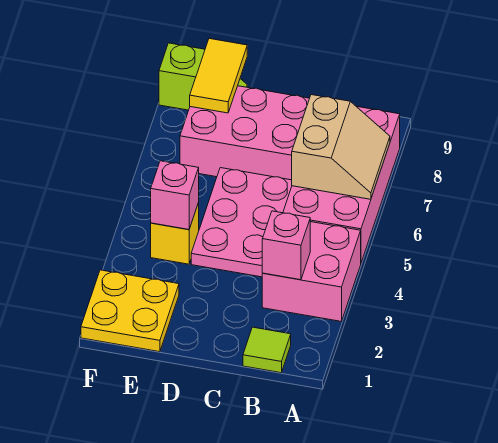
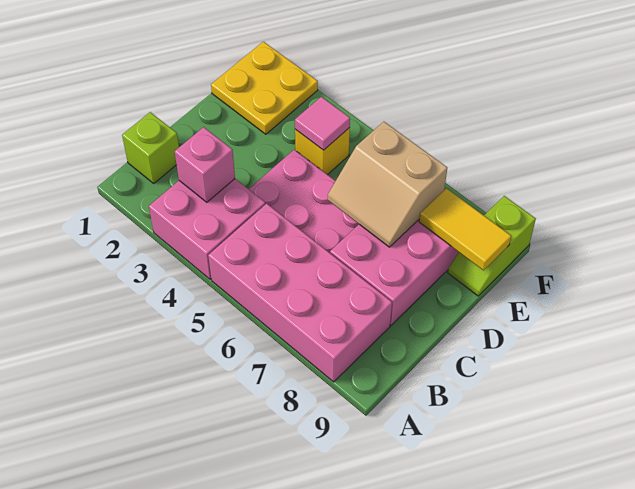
tan 2x2 slope [292,95,390,199] -> tan 2x2 slope moved to [328,122,447,247]
lime 1x1 tile [243,327,291,373] -> lime 1x1 brick [122,112,179,183]
pink 1x1 brick [151,161,199,229] -> pink 1x1 tile [295,97,350,150]

